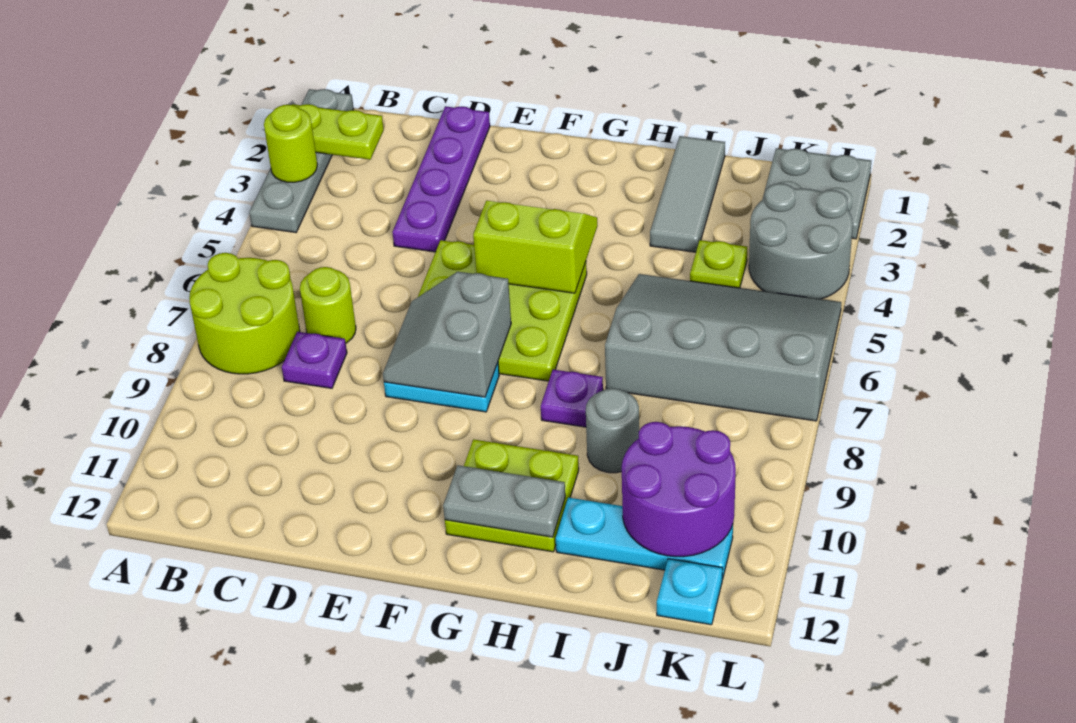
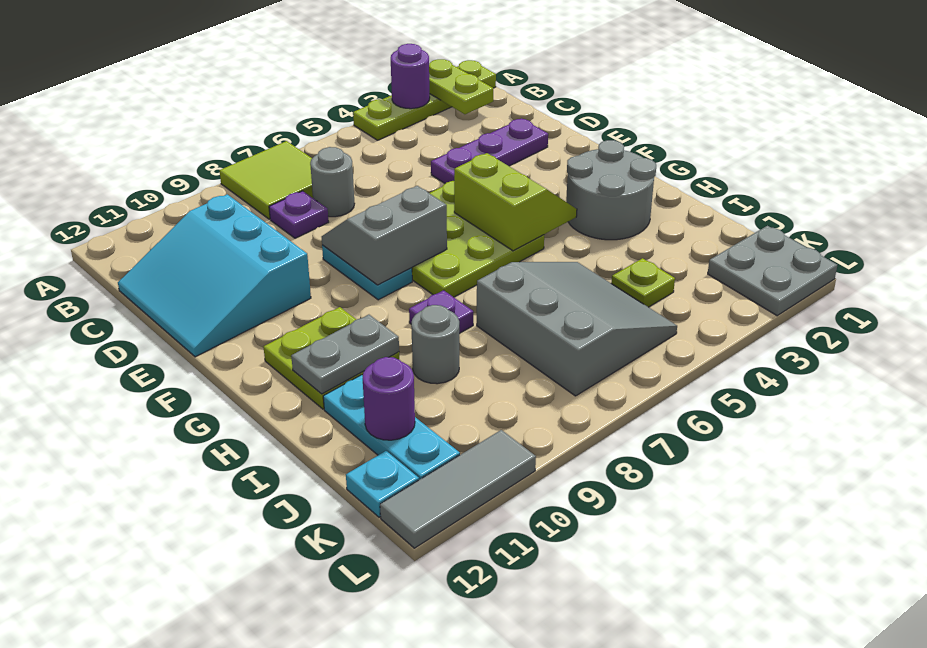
grey 1x4 plate [249,89,354,233] -> lime 1x4 plate [353,60,496,140]
lime 1x1 round brick [264,105,317,182] -> purple 1x1 round brick [391,44,430,109]
lime 2x2 round brick [189,253,300,374] -> lime 2x2 tile [220,141,313,219]
lime 1x1 round brick [300,267,356,343] -> grey 1x1 round brick [310,147,355,217]
none -> cyan 3x3 slope [118,194,311,357]
purple 1x4 plate [392,106,490,252] -> purple 1x3 plate [431,118,548,183]
grey 1x2 plate [443,465,565,537] -> grey 1x2 plate turned to [291,315,399,394]
grey 1x3 tile [650,136,725,252] -> grey 1x3 tile moved to [380,430,536,548]
grey 3x4 slope [605,274,841,421] -> grey 3x3 slope [477,262,677,396]
purple 2x2 round brick [622,422,736,557] -> purple 1x1 round brick [363,357,415,440]
grey 2x2 round brick [749,183,853,299] -> grey 2x2 round brick moved to [566,140,656,240]

